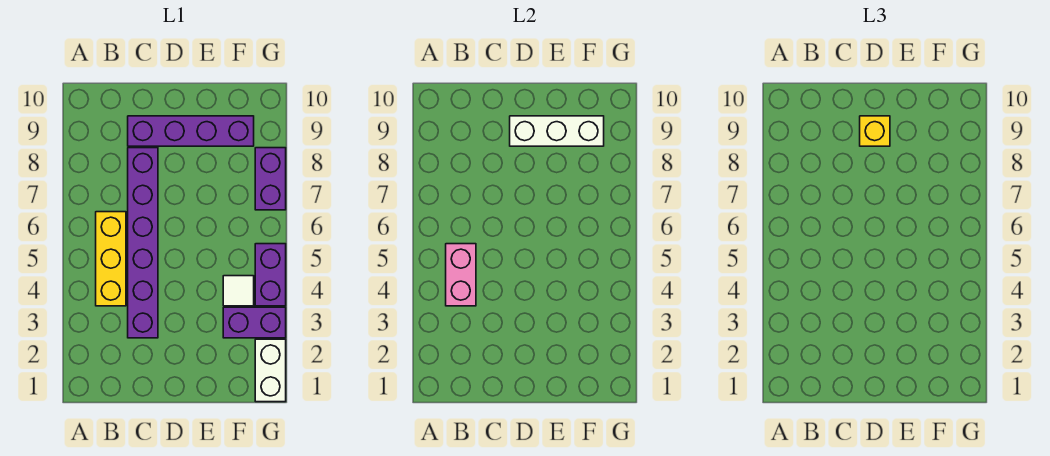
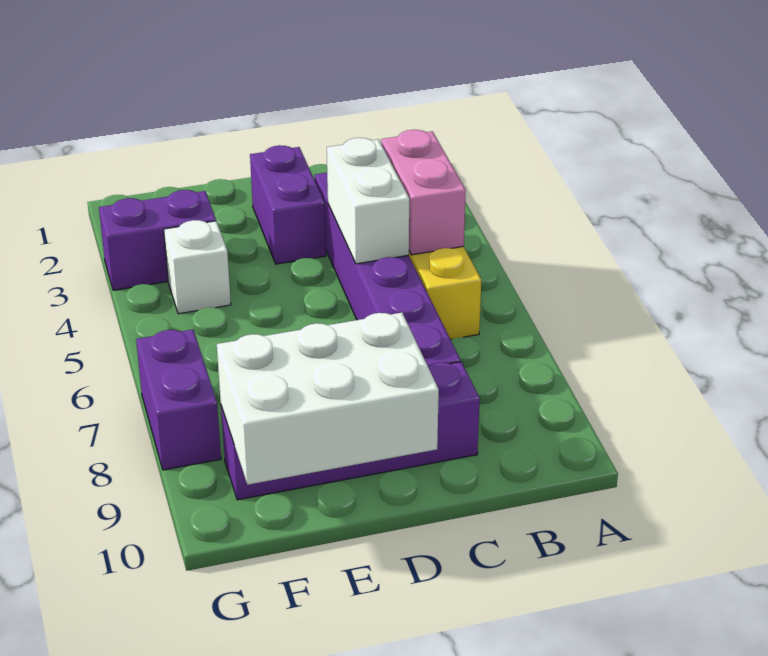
white 1x3 brick [510,116,604,146] -> white 2x3 brick [217,313,439,485]
yellow 1x1 brick [860,116,890,146] -> none
white 1x1 tile [223,276,254,306] -> white 1x1 brick [164,220,231,314]
white 1x2 brick [255,339,286,402] -> white 1x2 brick moved to [327,138,409,264]
purple 1x2 brick [255,244,286,306] -> purple 1x2 brick moved to [250,145,326,264]

